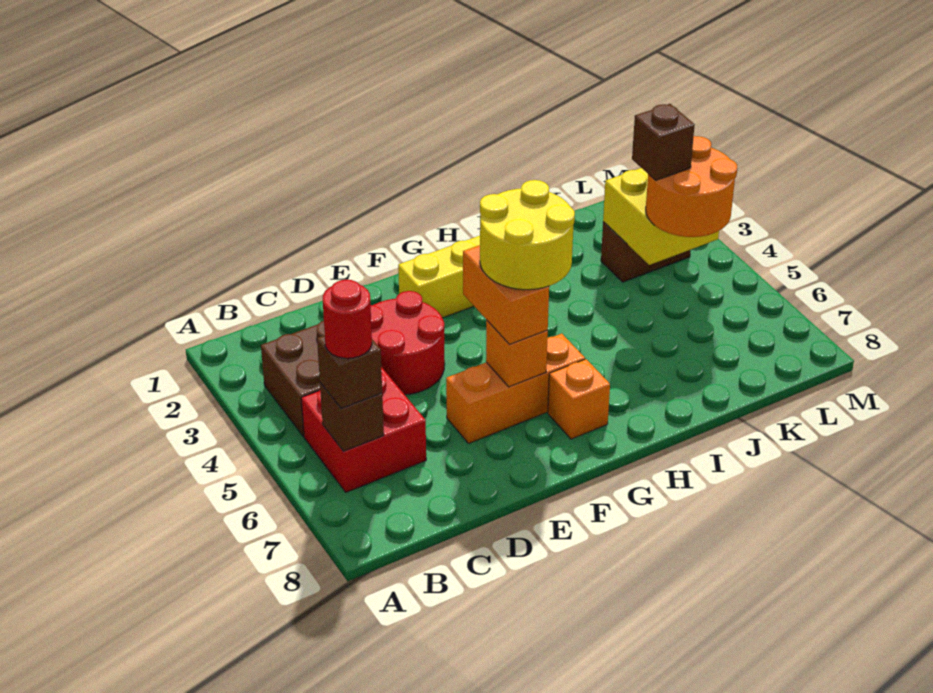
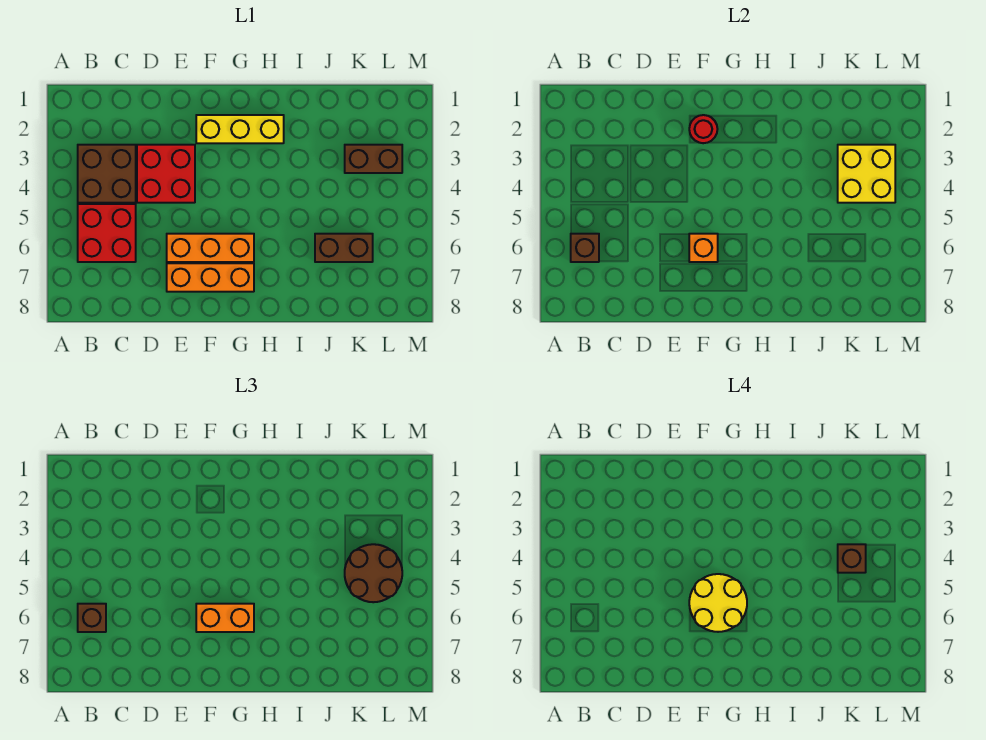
red 1x1 round brick [323,280,372,358] -> red 1x1 round brick moved to [689,115,717,143]
red 2x2 round brick [371,291,445,395] -> red 2x2 brick [137,145,195,203]
orange 1x2 brick [463,245,549,344] -> orange 1x2 brick turned to [196,604,254,632]
orange 1x1 brick [548,359,610,439] -> orange 1x3 brick [167,263,254,292]
none -> brown 1x2 brick [315,234,373,262]
orange 2x2 round brick [646,136,737,237] -> brown 2x2 round brick [345,544,402,602]

